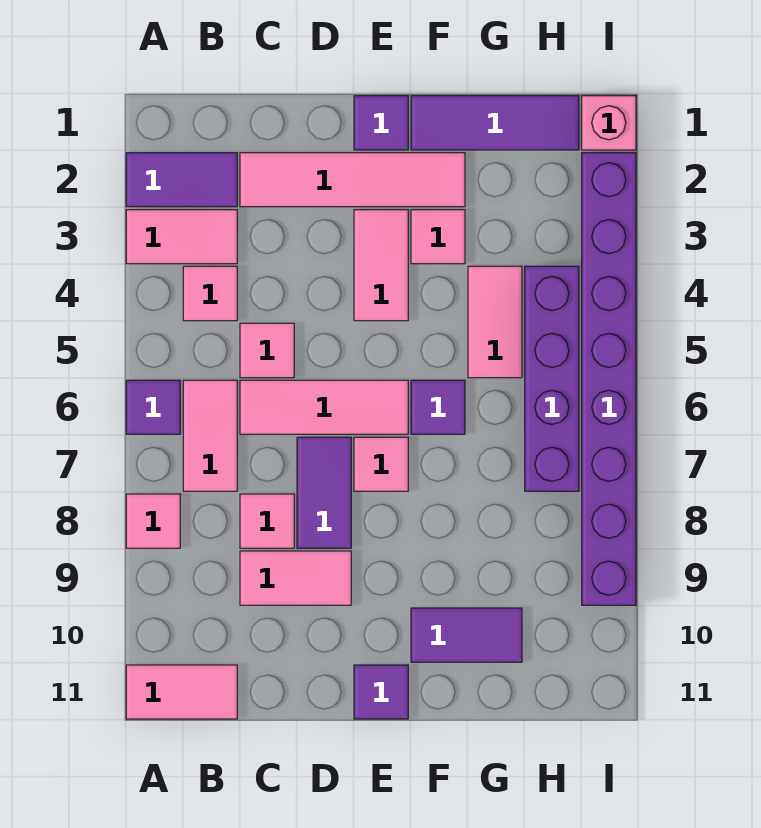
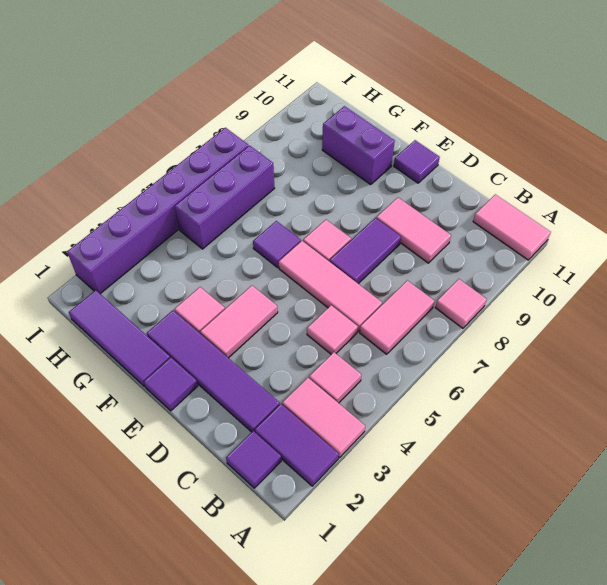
purple 1x1 tile [126,380,180,434] -> purple 1x1 tile moved to [226,431,281,488]
pink 1x4 tile [240,153,465,207] -> purple 1x4 tile [147,310,280,432]
pink 1x1 tile [240,494,294,548] -> none
purple 1x2 tile [411,608,522,662] -> purple 1x2 brick [322,106,395,184]
pink 1x2 tile [468,266,522,378] -> none
purple 1x4 brick [525,266,579,491] -> purple 1x3 brick [175,146,274,249]
pink 1x1 brick [582,96,636,150] -> none
purple 1x8 brick [582,153,636,605] -> purple 1x6 brick [67,128,249,294]

